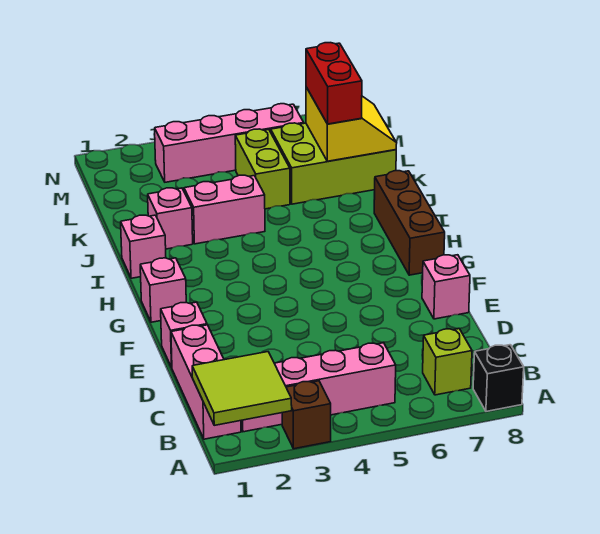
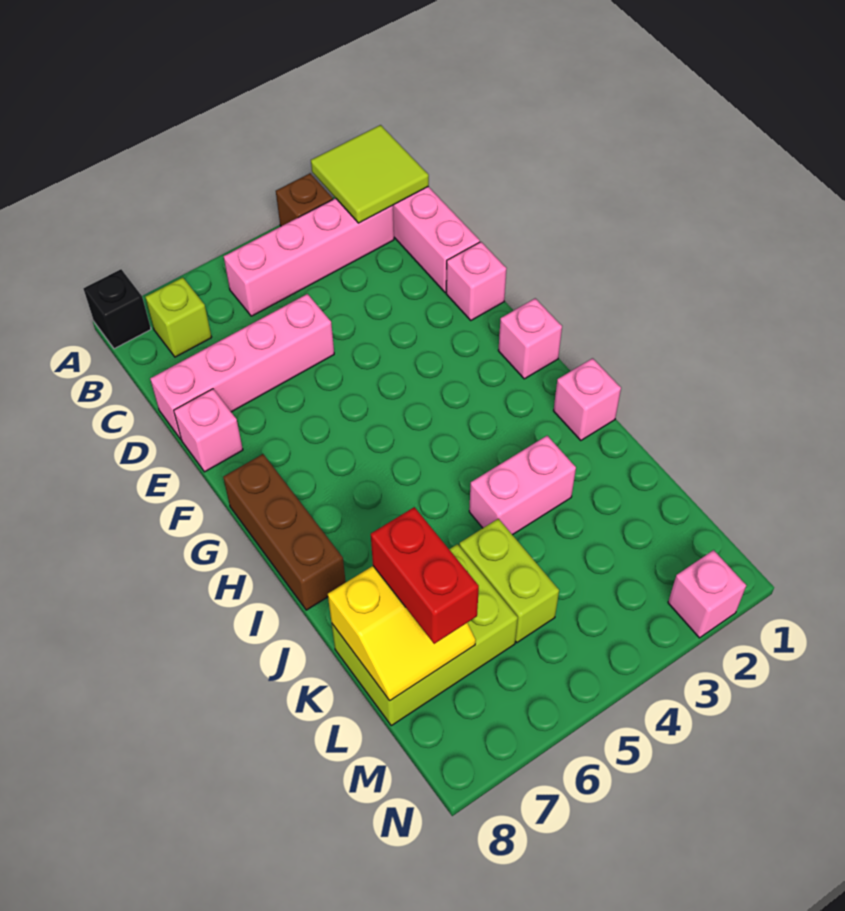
pink 1x1 brick [148,188,193,249] -> pink 1x1 brick moved to [668,550,746,638]
yellow 2x2 slope [306,87,397,161] -> yellow 2x2 slope turned to [328,566,476,701]
pink 1x4 brick [155,104,304,182] -> pink 1x4 brick moved to [150,294,334,439]

